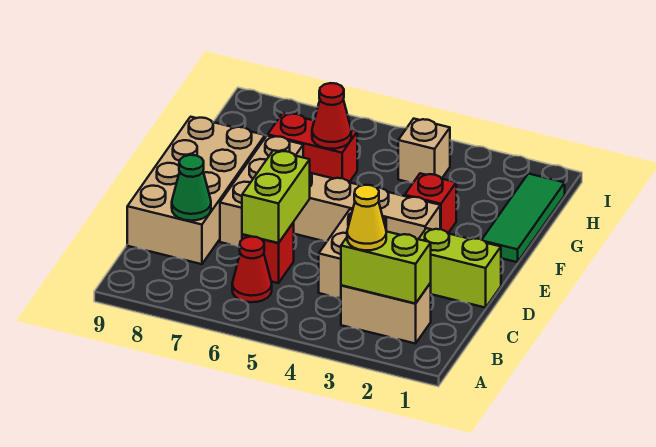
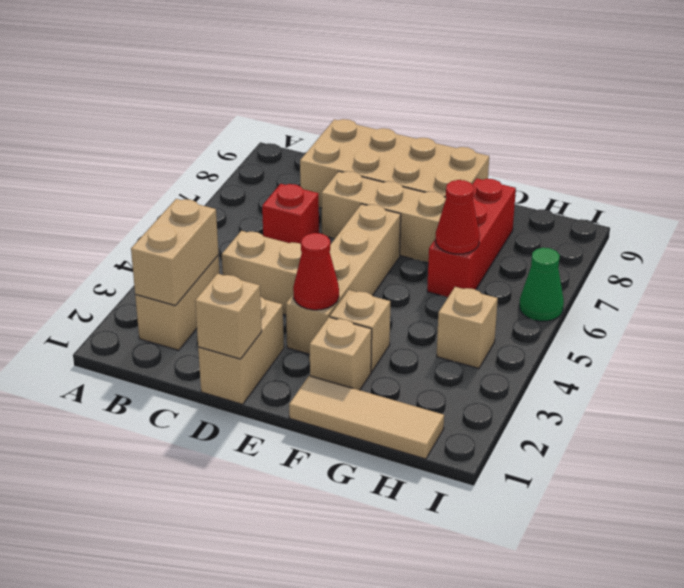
lime 1x2 brick [341,231,431,303] -> tan 1x2 brick [131,199,218,306]
yellow 1x1 cone [347,185,386,250] -> none
red 1x1 cone [232,237,272,302] -> red 1x1 cone moved to [293,233,339,310]
lime 1x2 brick [242,150,310,243] -> none
green 1x1 cone [172,155,211,221] -> green 1x1 cone moved to [519,248,564,321]
lime 1x2 brick [419,228,501,308] -> tan 1x2 brick [198,297,284,404]
none -> tan 1x1 brick [195,274,262,359]
green 1x3 tile [482,174,565,262] -> tan 1x3 tile [289,376,444,459]
none -> tan 1x1 brick [310,317,372,390]
red 1x1 brick [405,173,456,233] -> tan 1x1 brick [330,290,390,372]
red 1x2 brick [268,113,357,182] -> red 1x3 brick [427,178,516,297]

